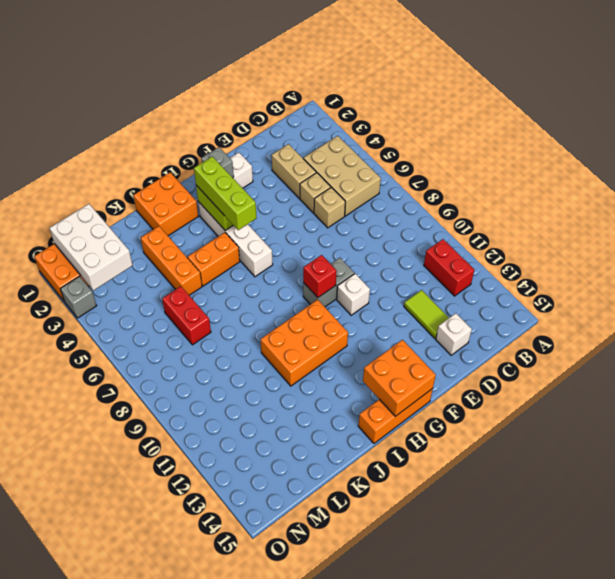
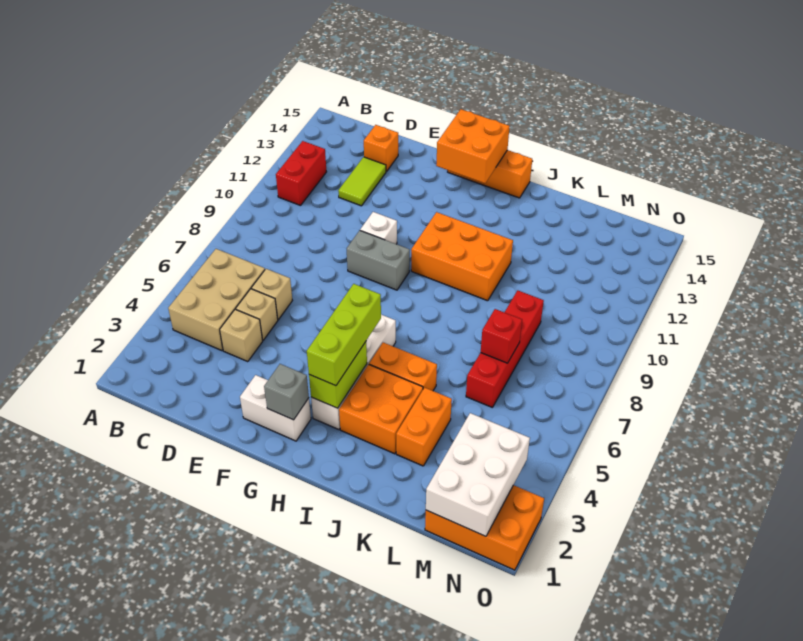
tan 1x2 brick [272,144,316,198] -> tan 1x1 brick [220,309,263,362]
white 1x1 brick [436,313,472,355] -> orange 1x1 brick [364,125,398,171]
red 1x1 brick [303,255,337,297] -> red 1x1 brick moved to [481,309,522,363]
orange 2x2 brick [133,173,198,236] -> orange 2x2 brick moved to [339,364,423,454]
orange 1x3 brick [141,226,202,295] -> orange 1x2 brick [396,388,452,466]
red 1x2 brick [162,286,211,345] -> red 1x4 brick [466,291,544,407]
grey 1x1 brick [60,276,97,318] -> none

